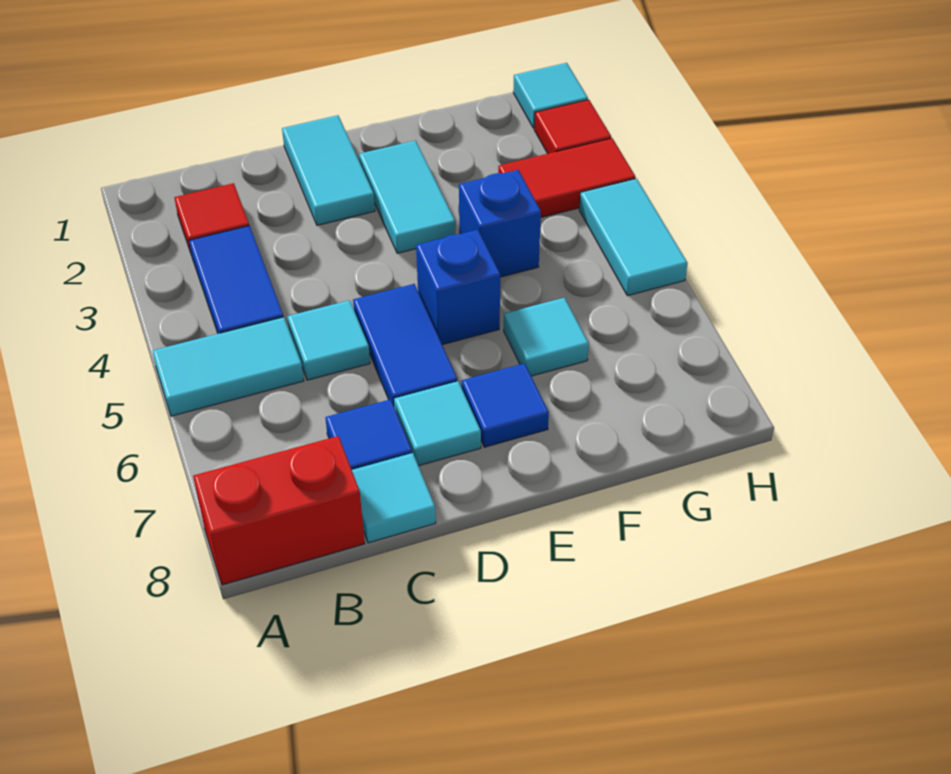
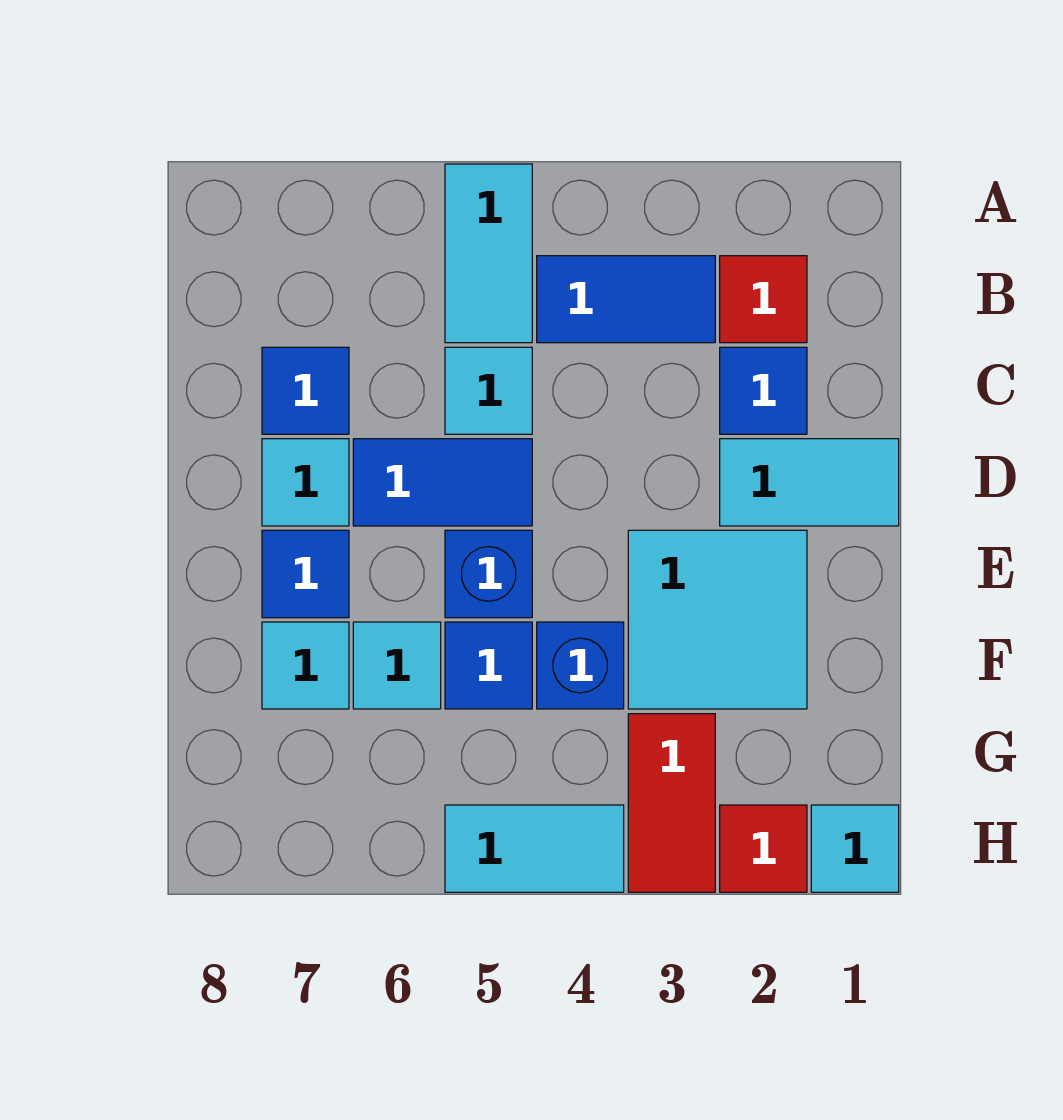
red 1x2 brick [193,436,365,585] -> none
none -> blue 1x1 tile [720,347,807,434]
cyan 1x1 tile [352,453,436,543] -> cyan 1x1 tile moved to [262,622,349,709]
cyan 1x2 tile [359,140,455,253] -> cyan 2x2 tile [628,530,807,709]
none -> blue 1x1 tile [445,622,532,709]

